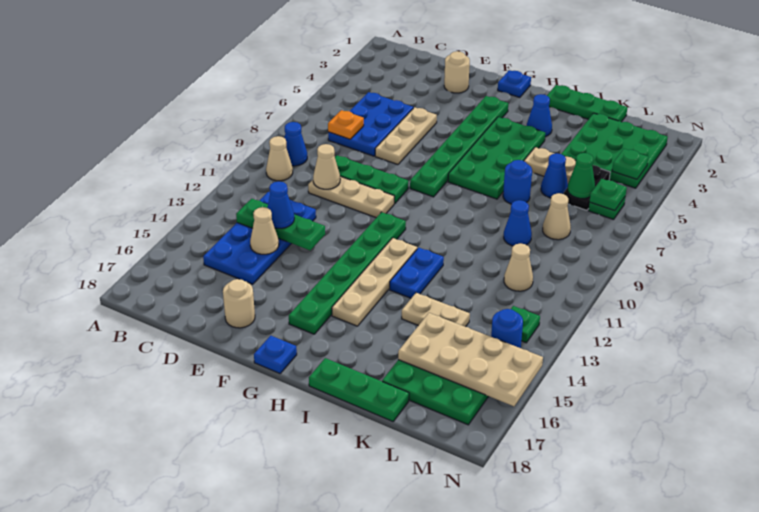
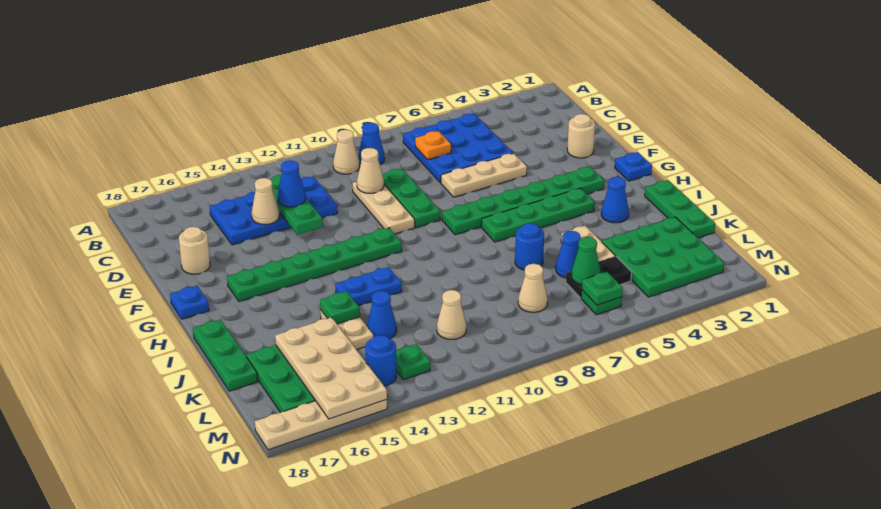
blue 2x3 plate [328,92,413,156] -> blue 3x3 plate [403,114,513,183]
green 2x4 plate [448,117,545,199] -> green 1x4 plate [481,188,595,242]
tan 1x4 plate [332,238,417,326] -> tan 1x4 plate moved to [255,400,387,450]
blue 1x1 cone [504,200,532,246] -> blue 1x1 cone moved to [367,291,397,339]
green 1x1 plate [612,149,648,179] -> green 1x1 plate moved to [320,291,360,324]

